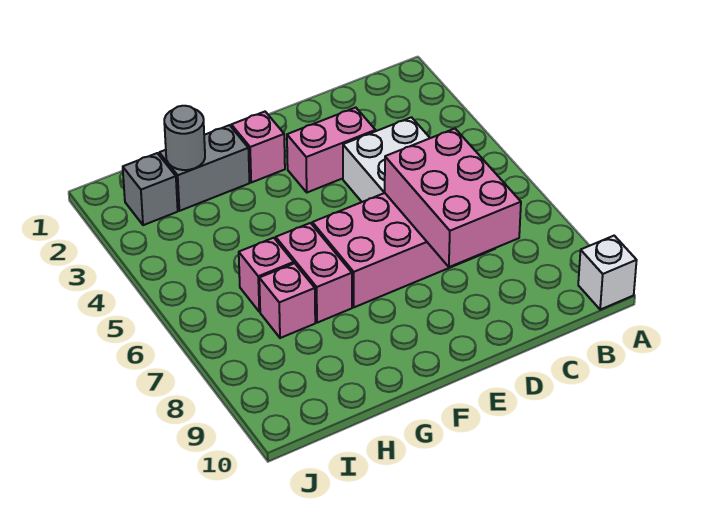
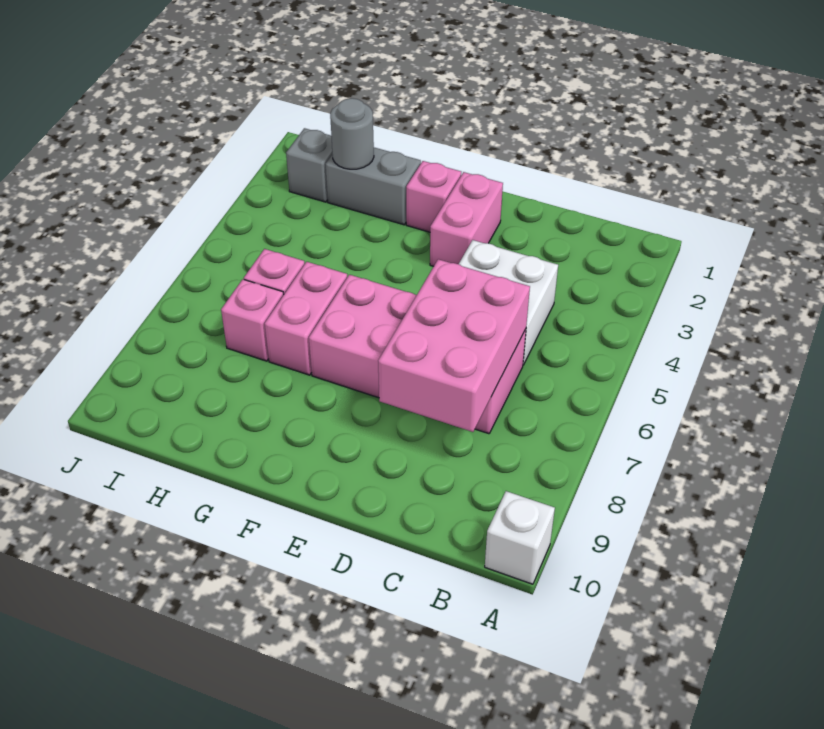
pink 1x2 brick [287,108,376,192] -> pink 1x2 brick turned to [430,172,503,266]

